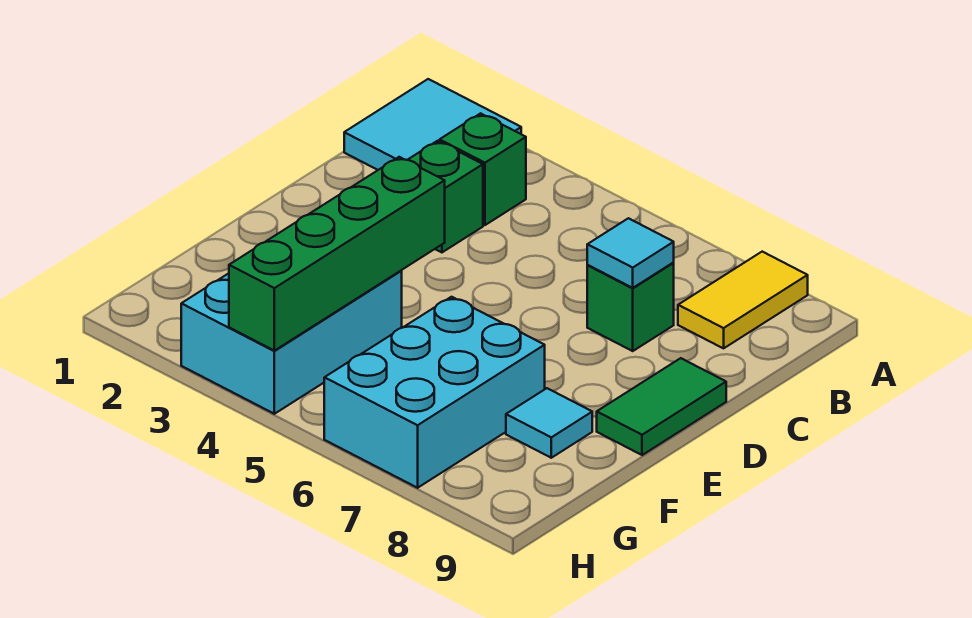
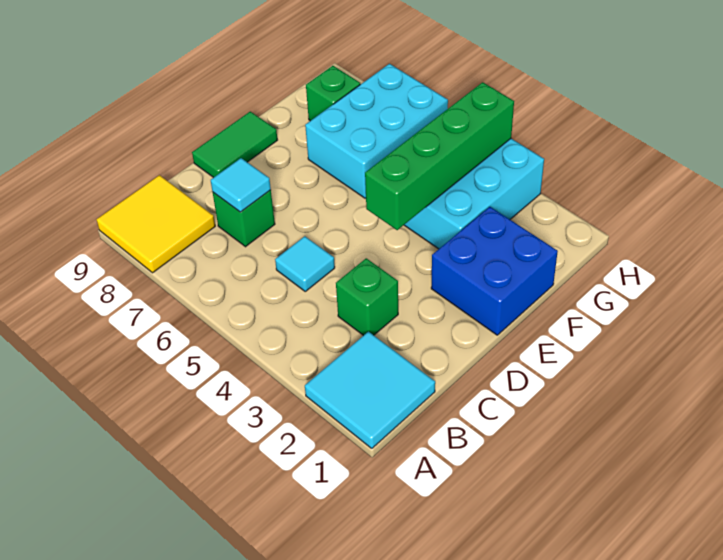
yellow 1x2 tile [678,252,808,348] -> yellow 2x2 tile [97,175,215,273]
green 1x1 brick [440,113,526,225] -> green 1x1 brick moved to [306,66,360,121]
none -> blue 2x2 brick [431,207,558,335]
cyan 1x1 tile [506,388,592,458] -> cyan 1x1 tile moved to [275,236,335,291]

